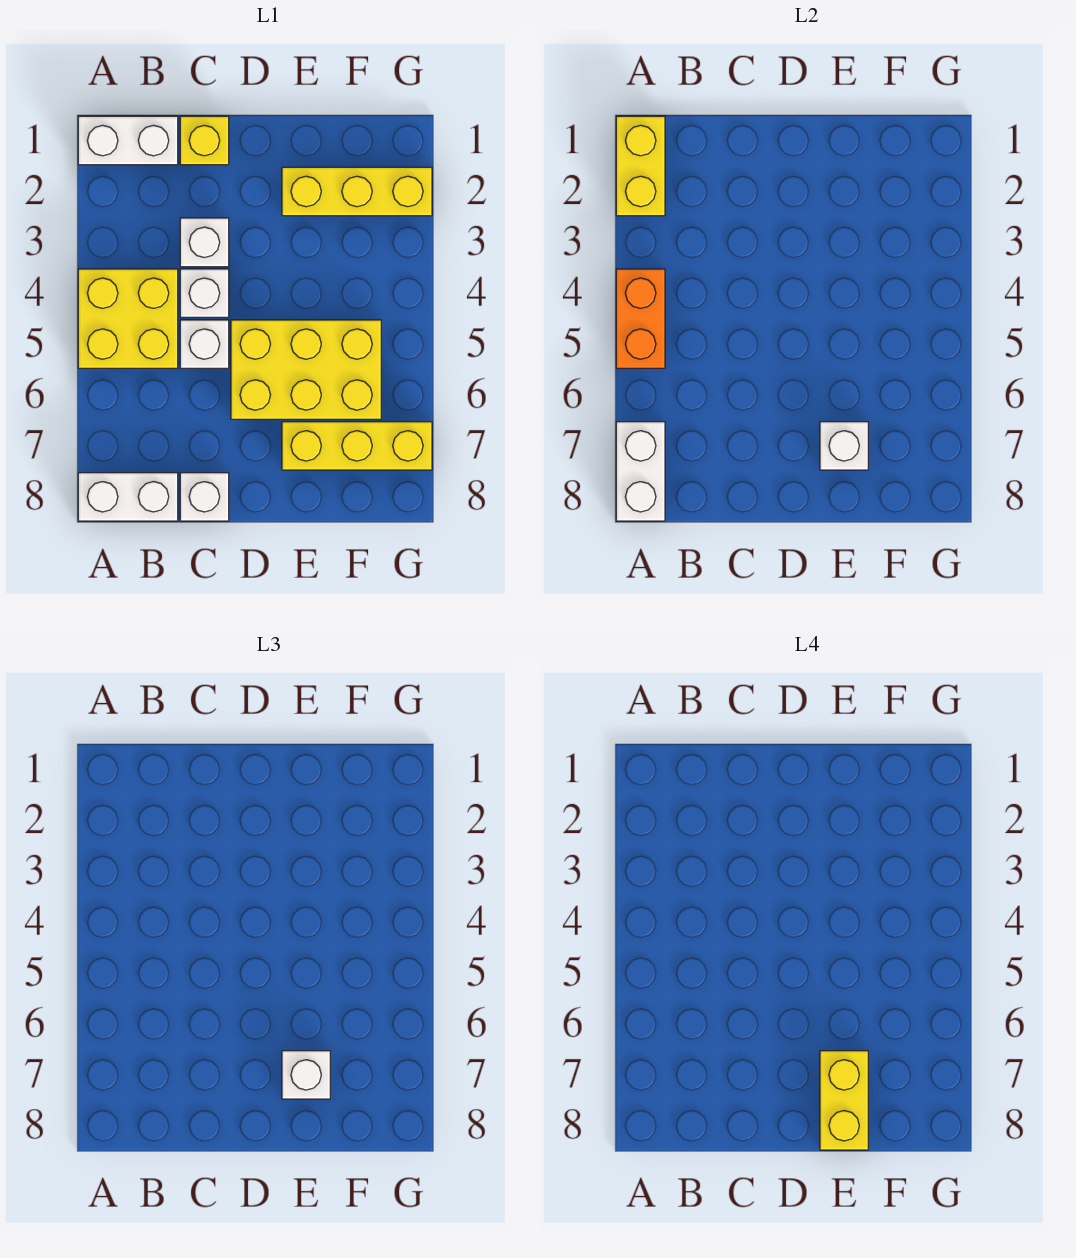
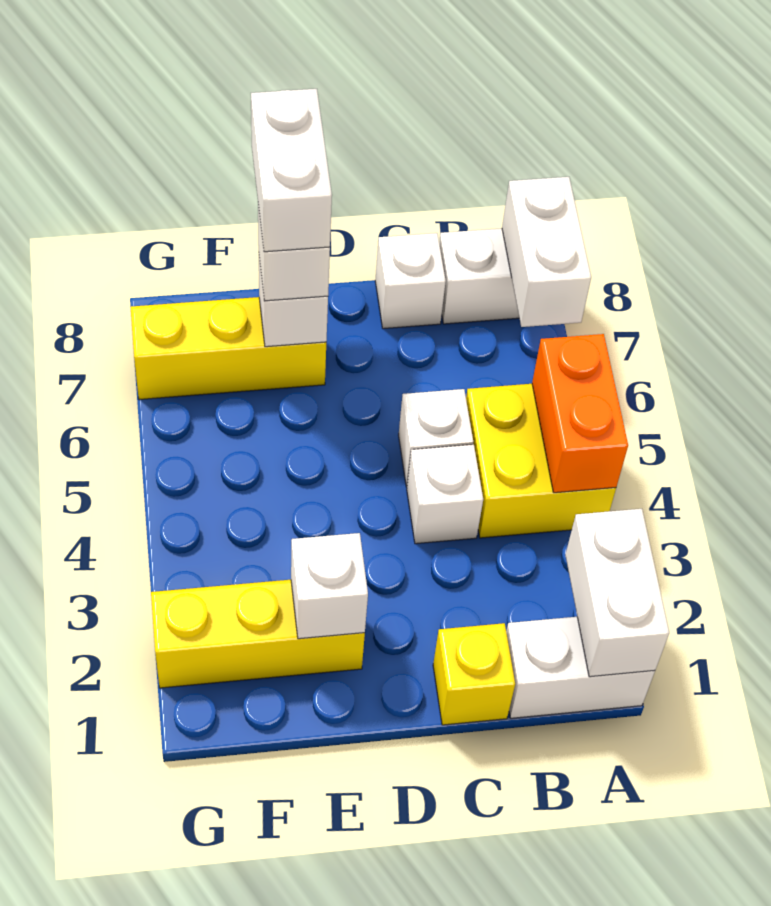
yellow 1x2 brick [616,116,665,216] -> white 1x2 brick [565,509,669,677]
white 1x1 brick [180,218,229,267] -> white 1x1 brick moved to [291,533,368,639]
yellow 2x3 brick [231,320,381,419] -> none
yellow 1x2 brick [820,1051,868,1150] -> white 1x2 brick [251,89,332,252]

